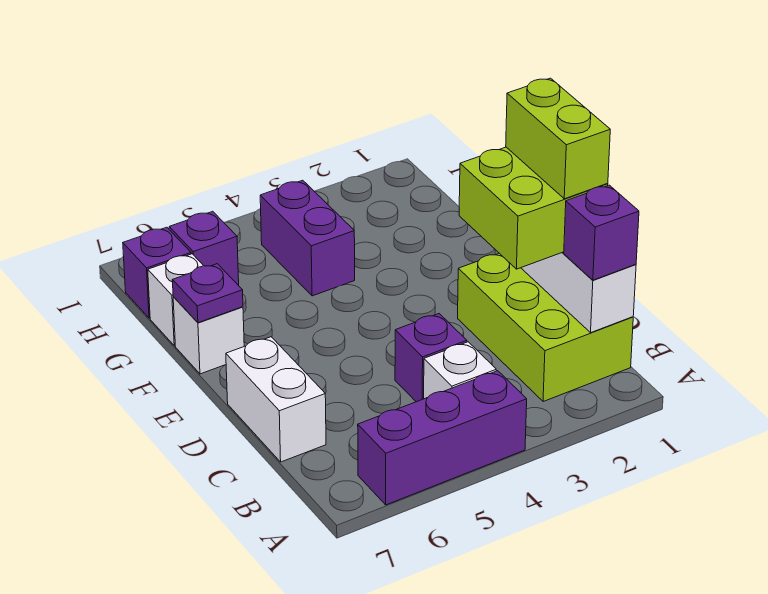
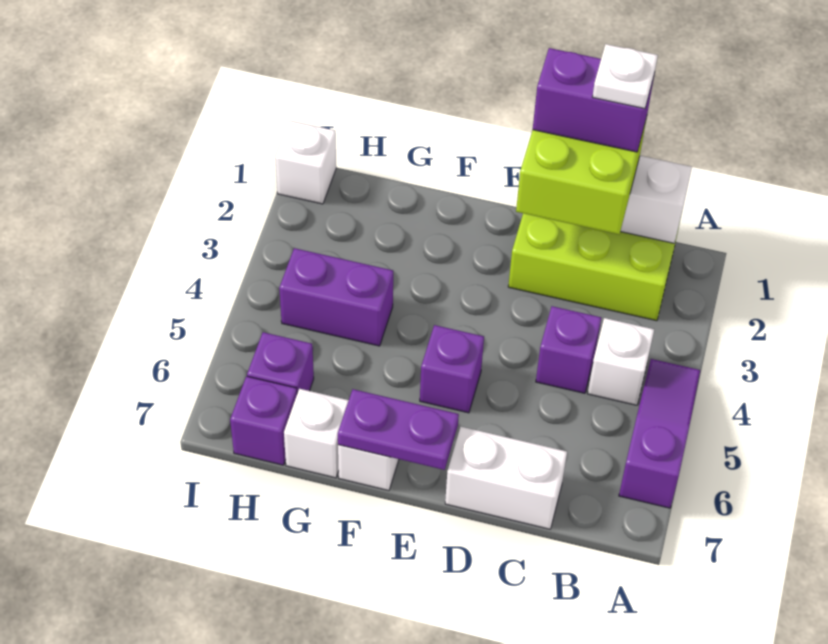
purple 1x3 brick [358,371,527,505] -> purple 1x3 slope [619,359,700,508]
purple 1x1 brick [564,185,639,280] -> purple 1x1 brick moved to [420,325,484,413]
lime 1x2 brick [506,78,610,199] -> purple 1x2 brick [533,48,655,152]
none -> white 1x1 plate [593,44,658,109]
purple 1x1 plate [172,264,243,323] -> purple 1x2 plate [338,389,459,470]
none -> white 1x1 brick [275,121,336,204]

